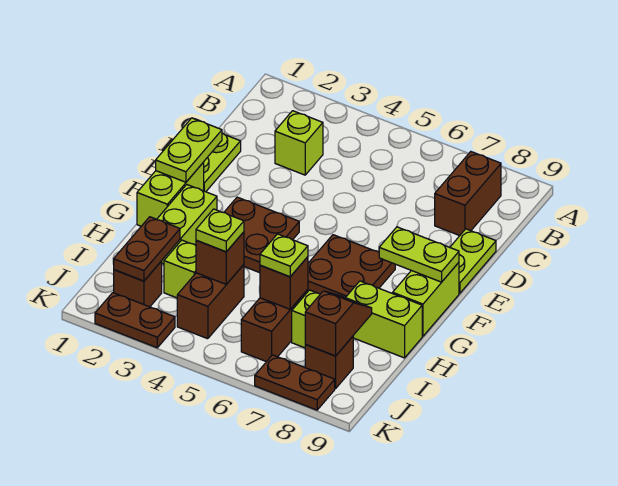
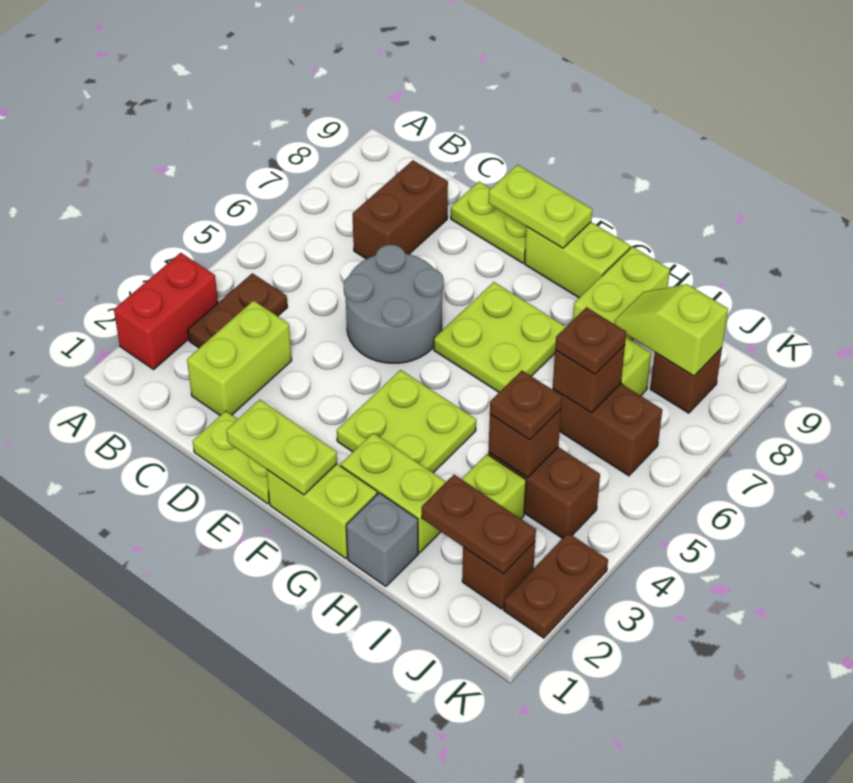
none -> red 1x2 brick [114,253,218,369]
brown 1x2 brick [435,152,501,236] -> brown 1x2 brick turned to [352,160,448,259]
lime 1x1 brick [275,111,323,175] -> lime 1x2 brick [187,301,292,415]
none -> grey 2x2 round brick [344,245,444,363]
brown 2x2 plate [224,197,299,273] -> lime 2x2 plate [337,370,476,473]
brown 2x2 plate [308,235,395,298] -> lime 2x2 plate [434,282,566,392]
lime 1x2 plate [379,227,459,282] -> lime 1x2 plate turned to [488,165,592,248]
none -> grey 1x1 brick [346,493,418,586]
lime 1x1 plate [196,209,244,252] -> brown 1x1 plate [490,371,562,440]
lime 1x1 plate [260,234,308,277] -> brown 1x1 plate [555,307,626,374]
brown 1x2 slope [305,291,372,356] -> lime 1x2 slope [614,284,728,376]
brown 1x2 plate [255,355,335,410] -> brown 1x2 plate moved to [188,273,287,348]

